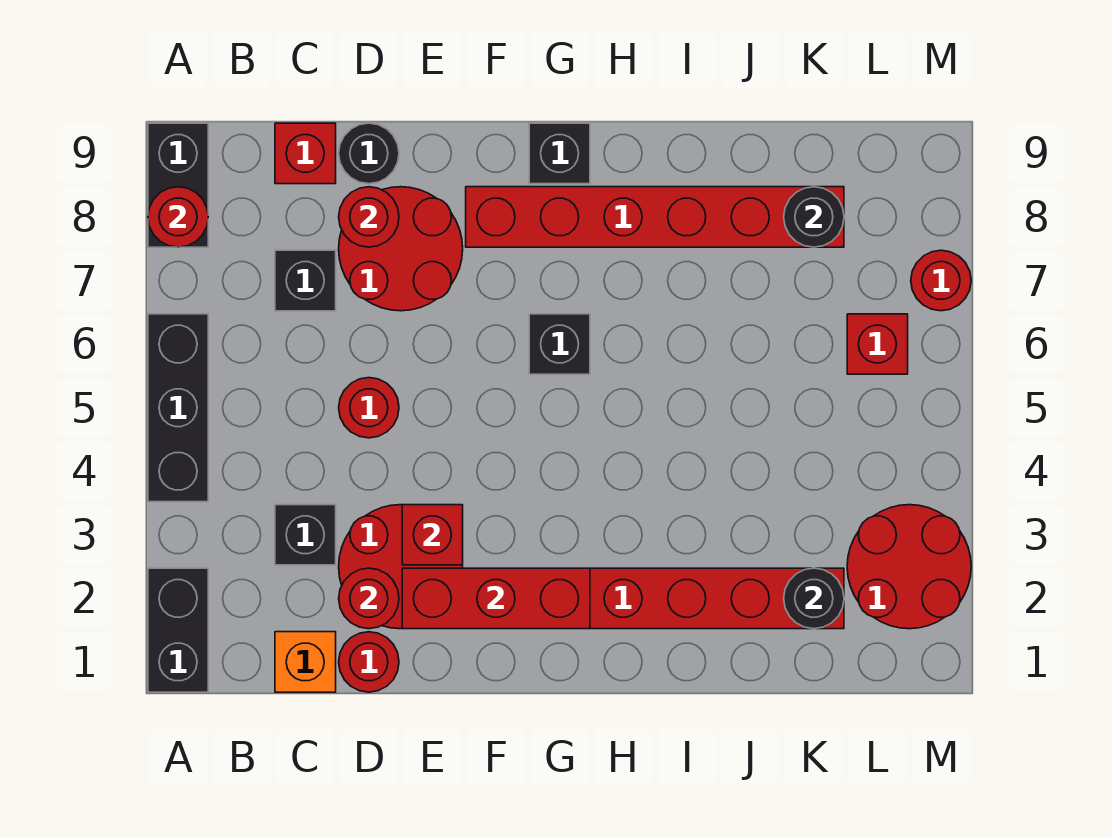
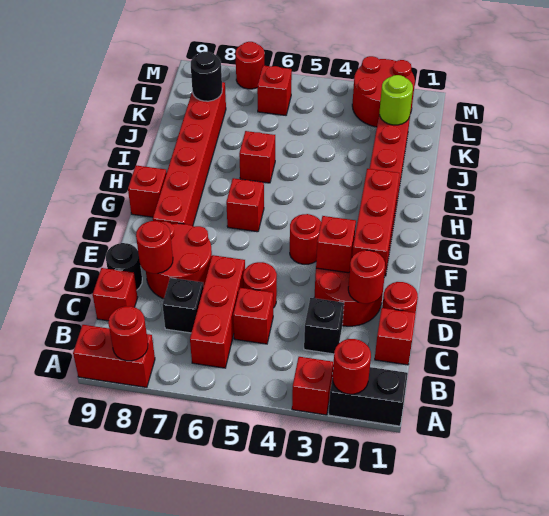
none -> red 1x1 round brick [332,339,371,394]
none -> red 1x1 brick [292,357,333,415]
black 1x3 brick [148,314,208,502] -> none
black 1x2 brick [148,123,208,247] -> red 1x2 brick [73,325,155,387]
none -> red 1x3 brick [190,255,245,368]
orange 1x1 brick [275,632,336,692] -> red 1x1 brick [375,308,416,365]
none -> red 1x1 brick [233,288,273,344]
none -> red 1x1 round brick [290,214,321,264]
black 1x1 brick [529,314,590,374] -> red 1x1 brick [226,178,264,232]
black 1x1 brick [529,123,590,184] -> red 1x1 brick [128,165,167,217]
none -> red 1x1 brick [239,131,275,183]
black 1x1 round brick [784,568,844,629] -> lime 1x1 round brick [380,75,413,125]

